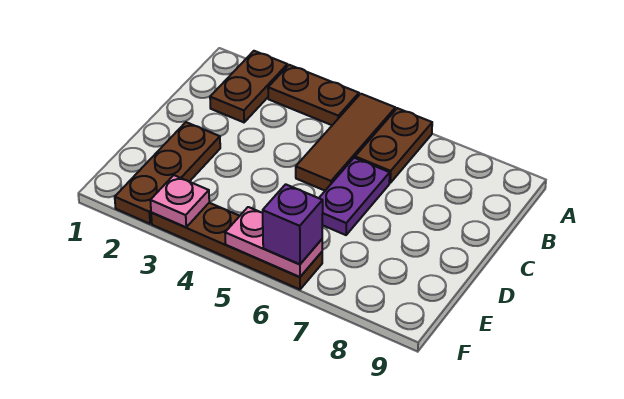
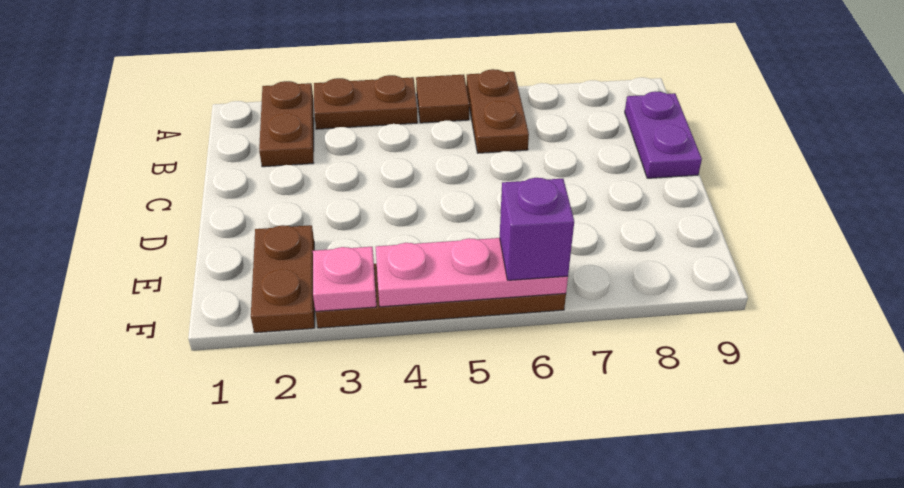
brown 1x3 tile [296,94,395,191] -> brown 1x1 tile [416,75,469,123]
purple 1x2 plate [319,158,390,235] -> purple 1x2 plate moved to [625,91,702,178]
brown 1x3 plate [115,122,220,224] -> brown 1x2 plate [251,225,315,333]
pink 1x2 plate [225,207,322,277] -> pink 1x3 plate [376,238,568,307]

